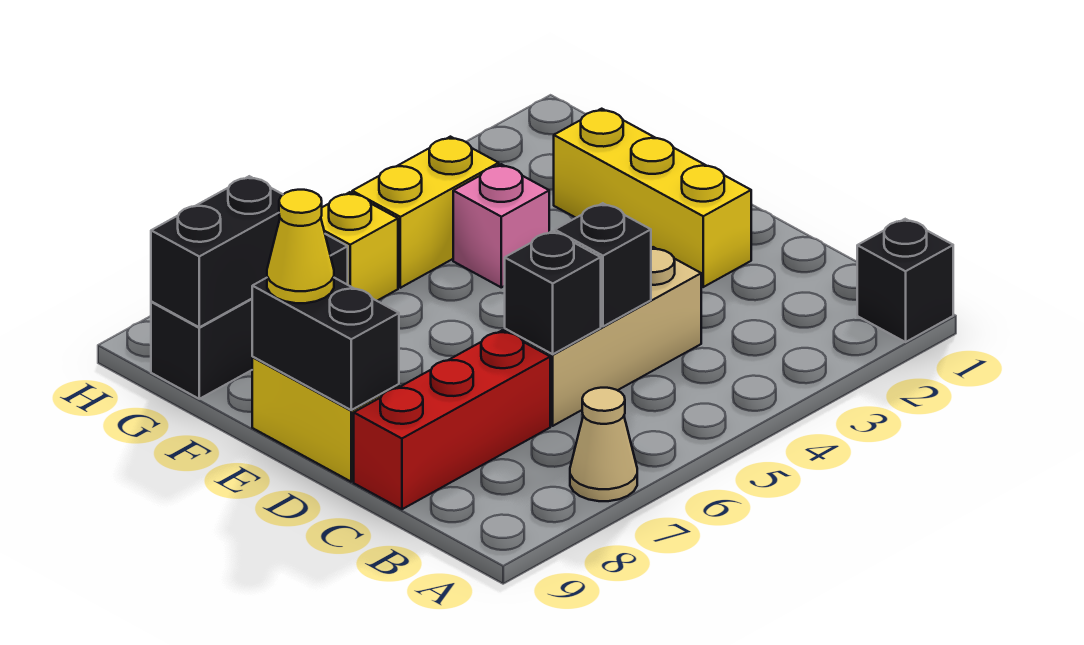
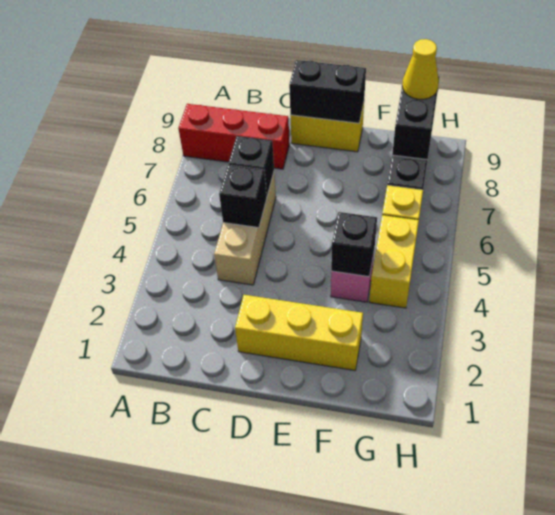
black 1x1 brick [857,219,953,342] -> black 1x1 brick moved to [331,212,377,277]
tan 1x1 cone [570,388,637,501] -> none
red 1x3 brick [354,330,550,509] -> red 1x3 brick turned to [178,104,290,169]
yellow 1x1 cone [267,190,334,303] -> yellow 1x1 cone moved to [402,39,439,99]

